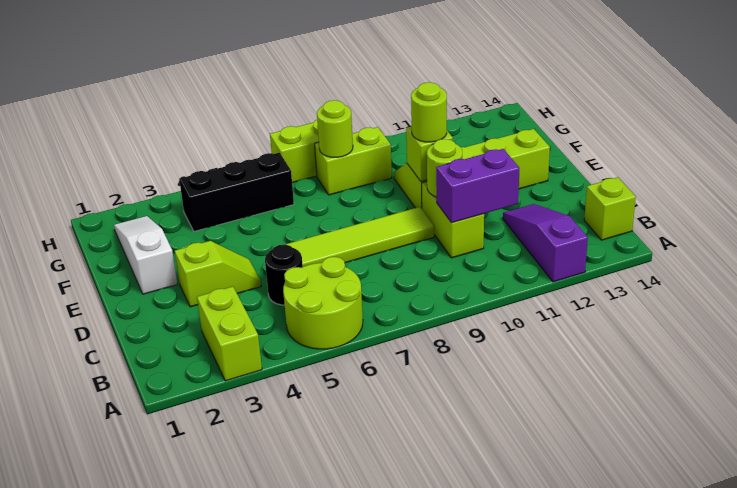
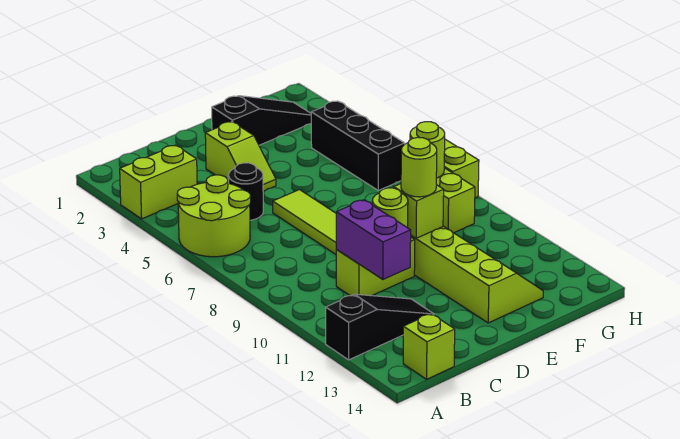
purple 1x3 slope [503,204,588,282] -> black 1x3 slope [326,294,434,360]
white 1x3 slope [114,216,177,294] -> black 1x3 slope [212,96,311,145]

